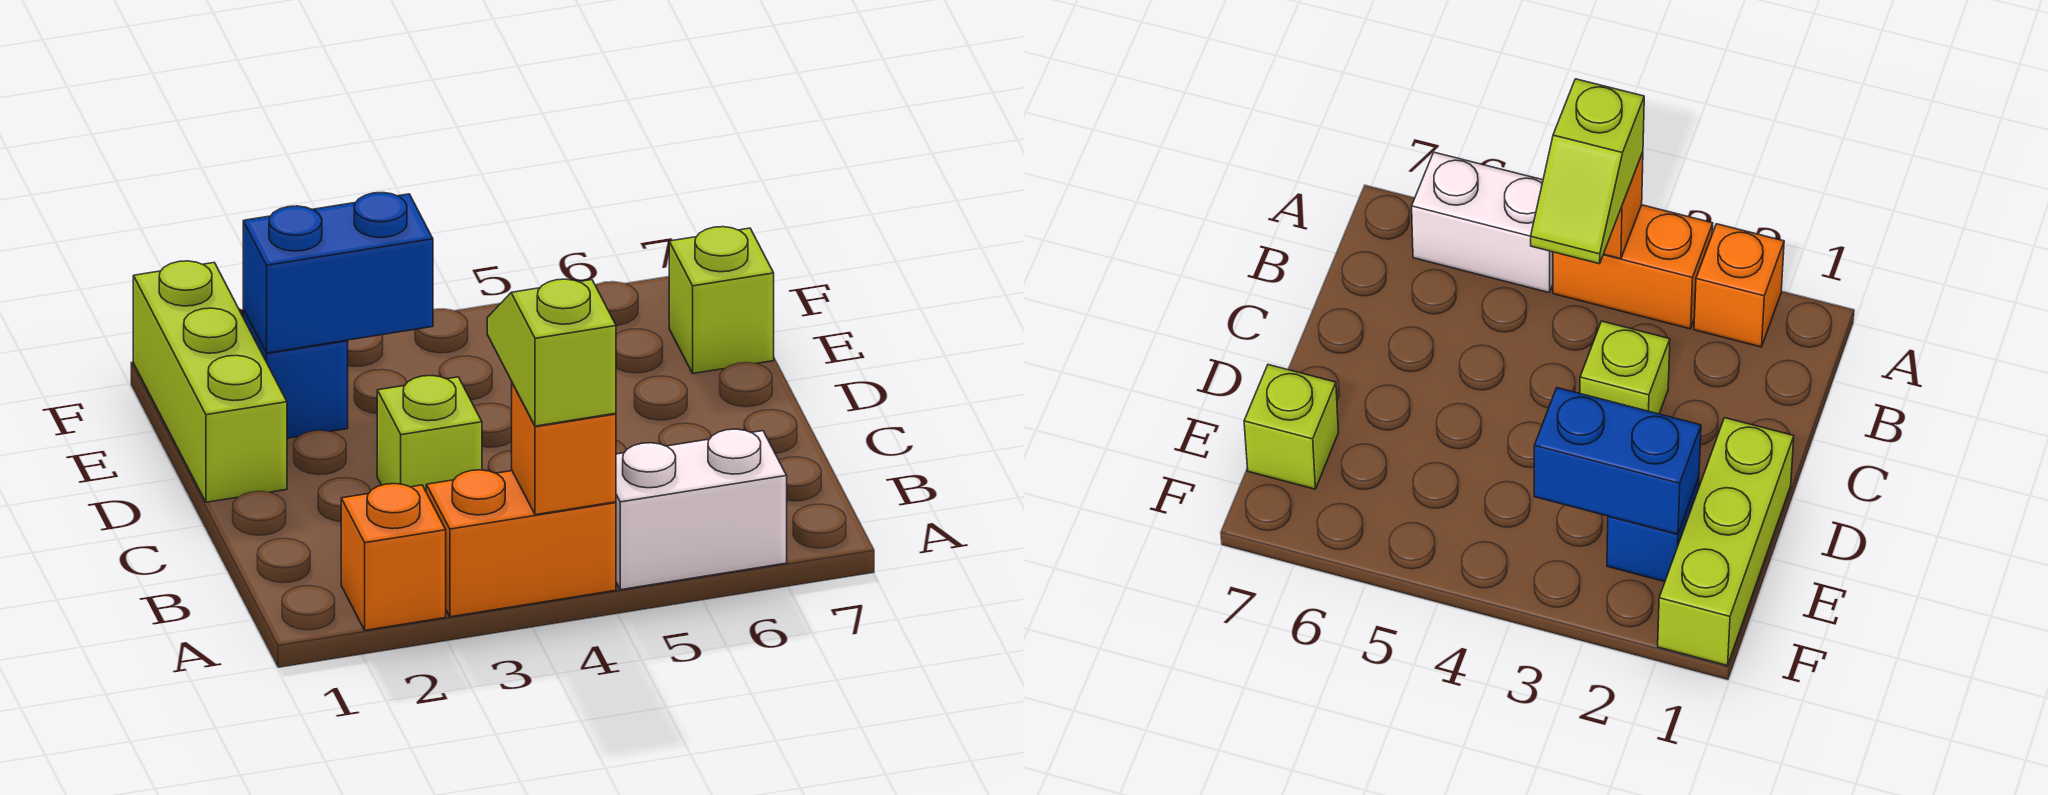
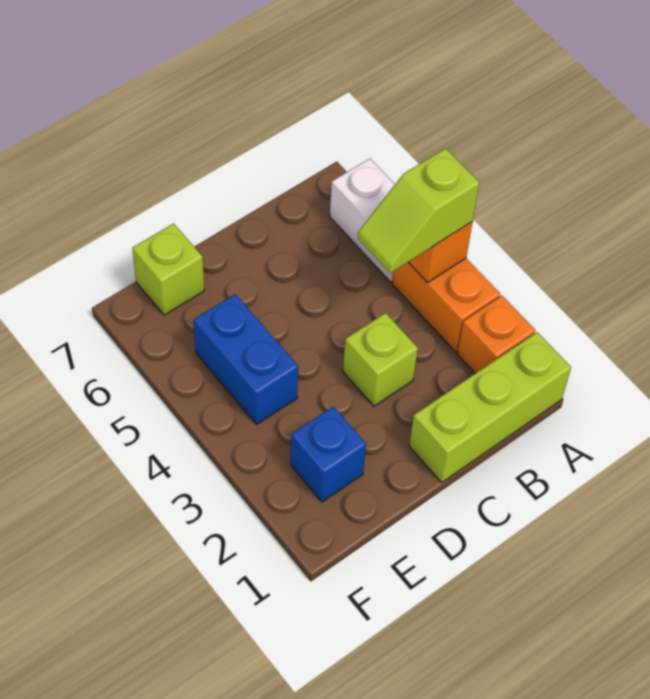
lime 1x3 brick [133,261,287,502] -> lime 1x3 brick moved to [409,332,571,482]
blue 1x2 brick [243,193,433,353] -> blue 1x2 brick moved to [194,294,298,425]

